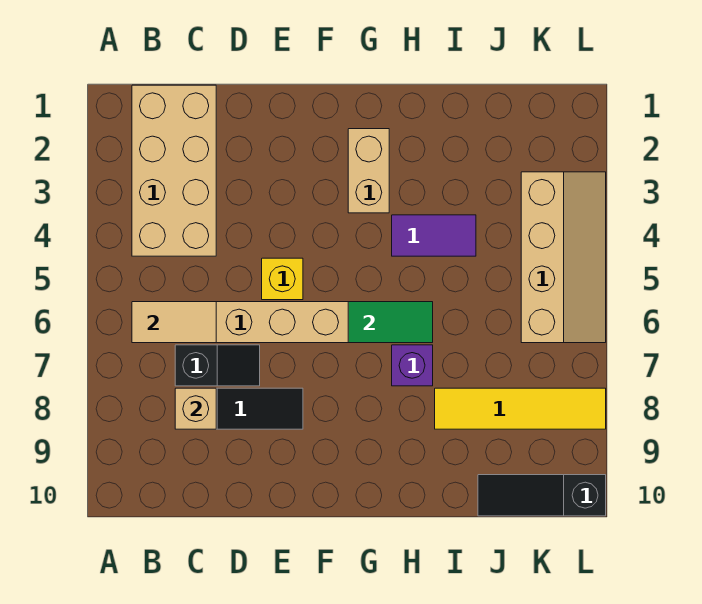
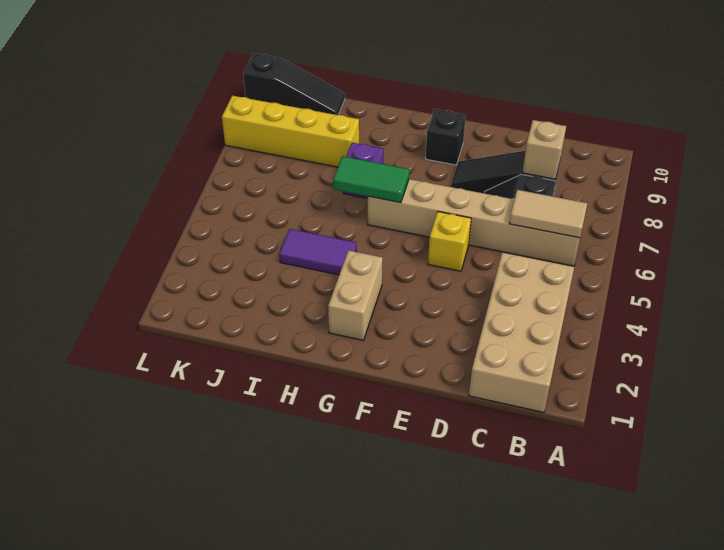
none -> black 1x1 brick [426,109,466,165]
yellow 1x4 tile [435,388,606,429] -> yellow 1x4 brick [222,96,359,167]
tan 2x4 slope [521,172,606,343] -> none

